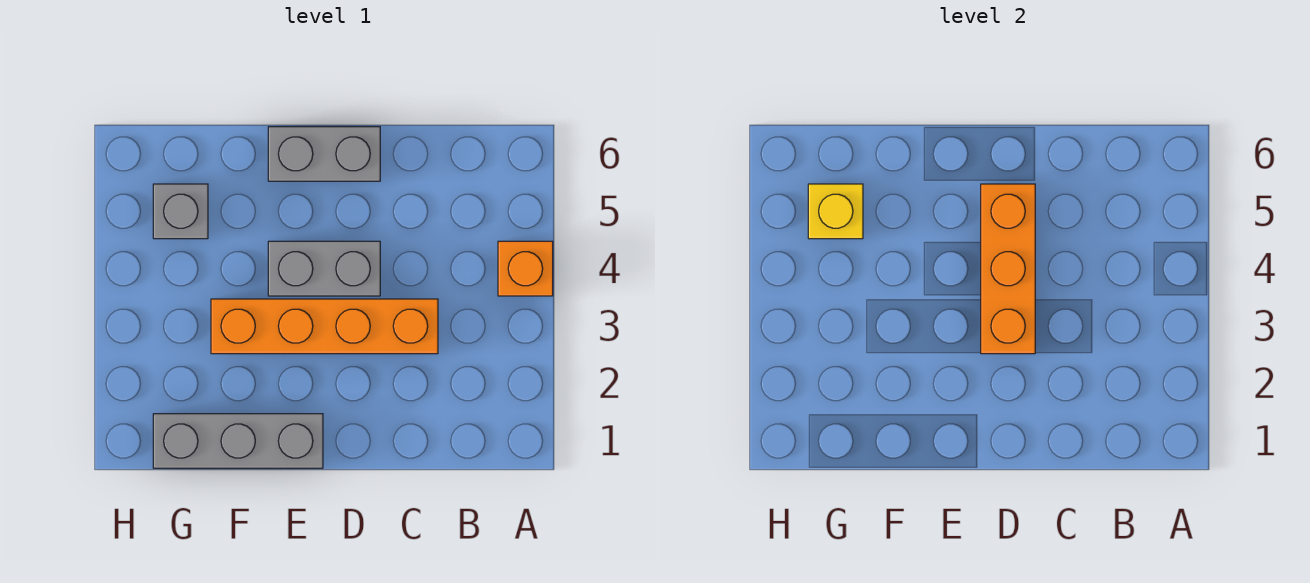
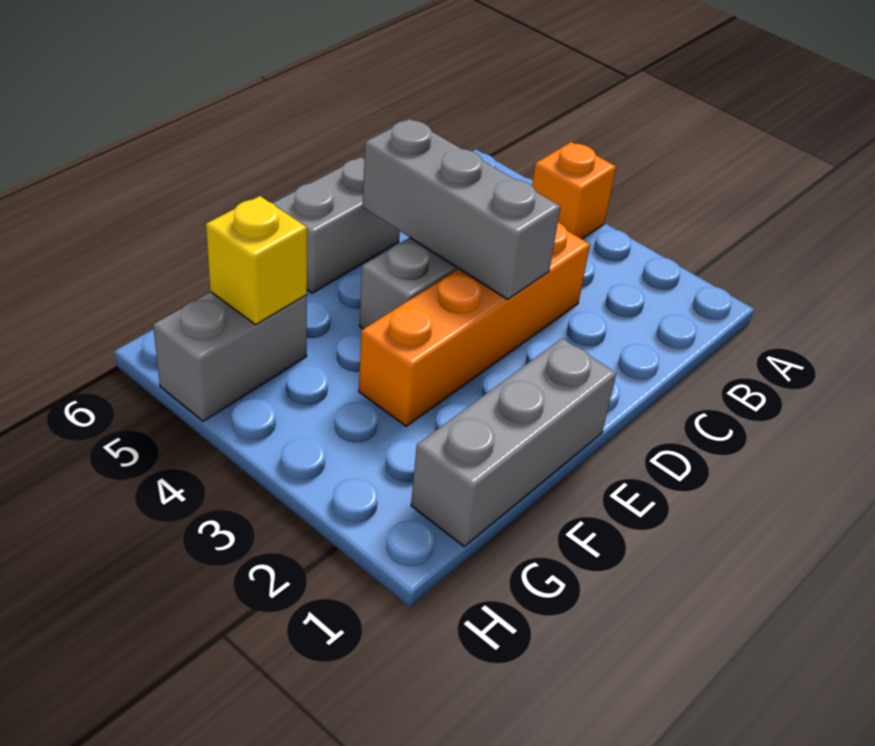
orange 1x3 brick [981,184,1035,354] -> grey 1x3 brick [363,119,561,299]
grey 1x1 brick [153,184,208,239] -> grey 1x2 brick [153,292,307,421]

